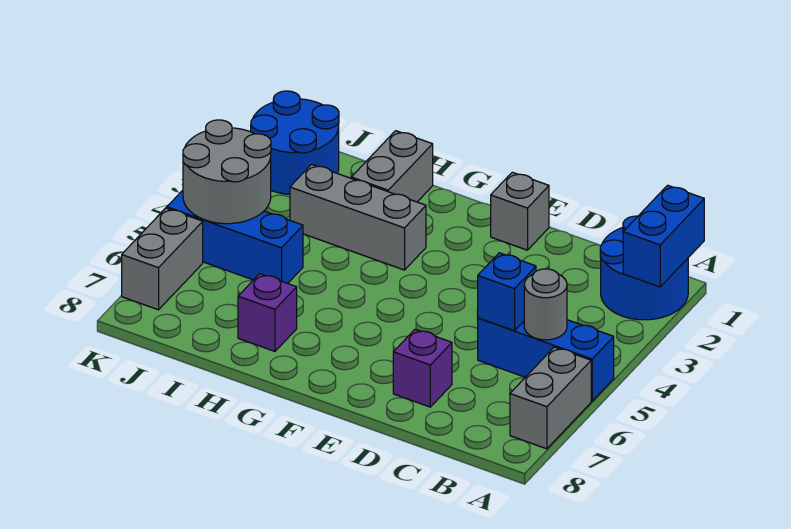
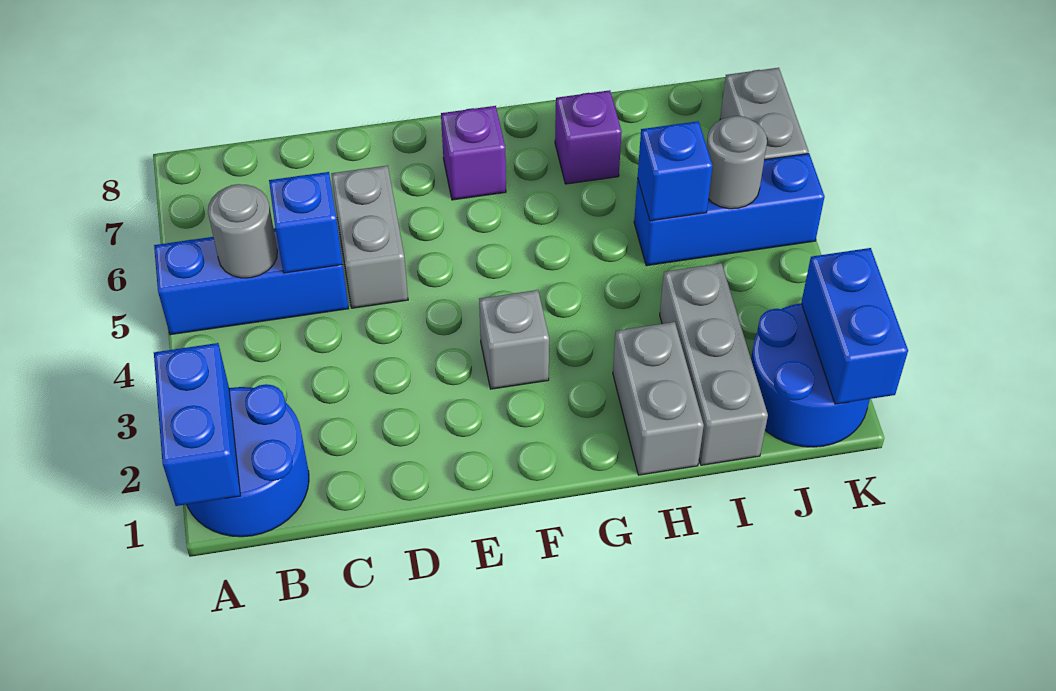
grey 1x2 brick [510,347,591,449] -> grey 1x2 brick moved to [331,166,408,308]
purple 1x1 brick [393,329,452,407] -> purple 1x1 brick moved to [441,106,506,200]
grey 1x1 brick [491,172,549,250] -> grey 1x1 brick moved to [479,290,549,389]
grey 1x3 brick [290,164,426,270] -> grey 1x3 brick turned to [660,263,768,465]
none -> blue 1x1 brick [638,121,713,221]
grey 2x2 round brick [183,120,271,224] -> grey 1x1 round brick [707,116,767,209]
none -> blue 1x2 brick [801,248,908,404]

